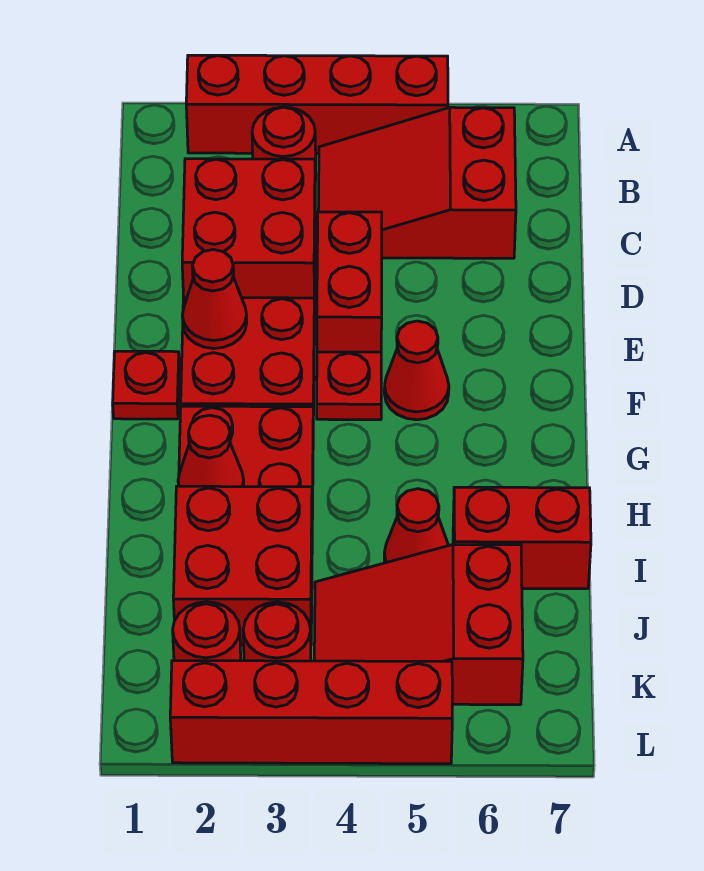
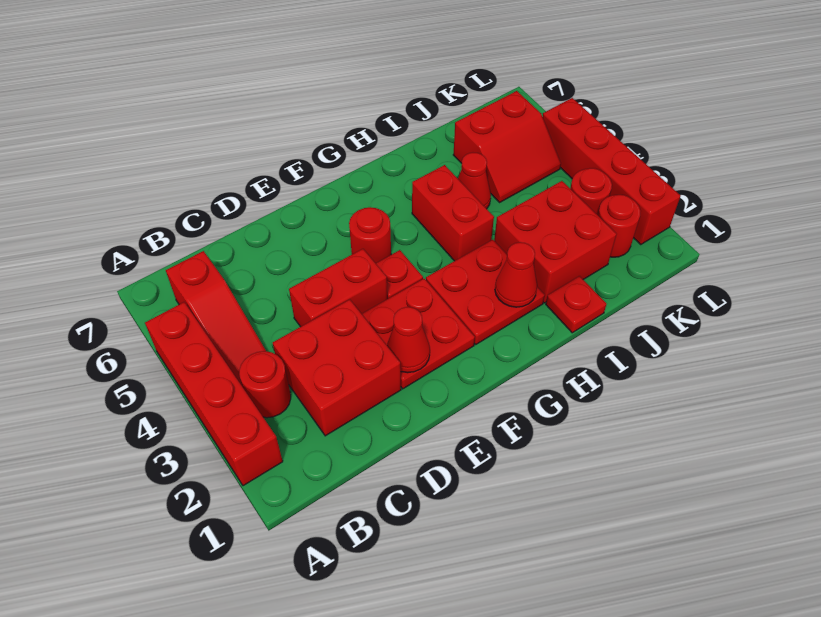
red 2x3 slope [318,107,516,258] -> red 1x3 slope [166,251,266,385]
red 1x1 plate [113,351,179,419] -> red 1x1 plate moved to [546,276,606,333]
red 1x1 cone [384,321,449,420] -> red 1x1 round brick [349,207,391,263]
red 1x2 brick [453,487,591,589] -> red 1x2 brick moved to [412,165,494,261]
red 2x3 slope [314,545,523,705] -> red 2x2 slope [453,91,561,202]

